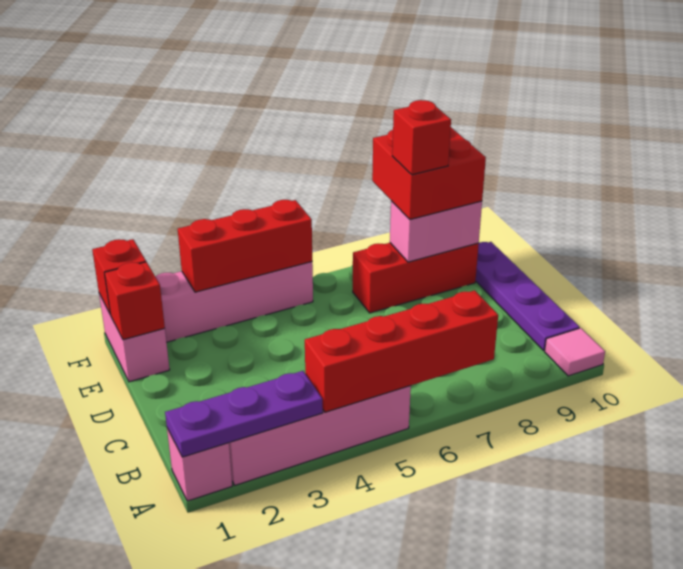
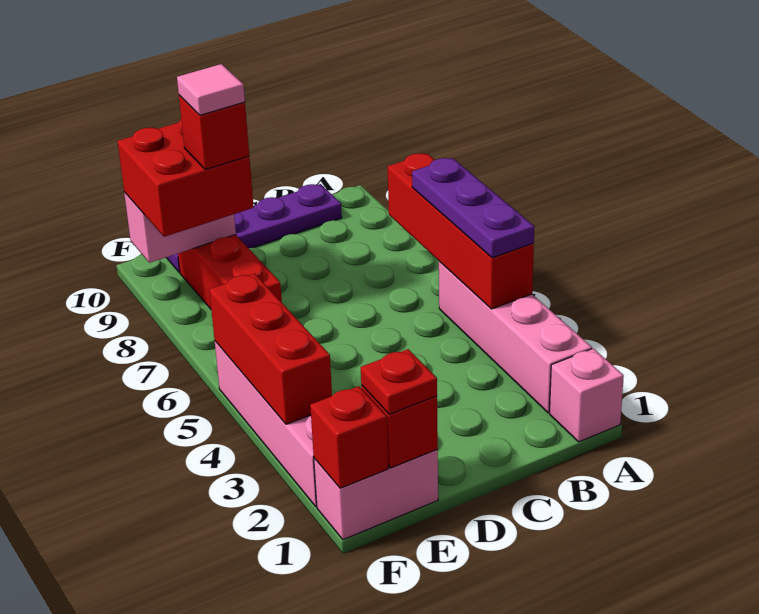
purple 1x3 plate [165,371,323,457] -> purple 1x3 plate moved to [412,158,534,258]
pink 1x1 tile [545,328,605,376] -> pink 1x1 tile moved to [177,64,245,115]
none -> red 1x1 plate [361,349,437,414]
pink 1x2 brick [390,201,482,262] -> pink 1x2 brick turned to [124,192,236,263]

